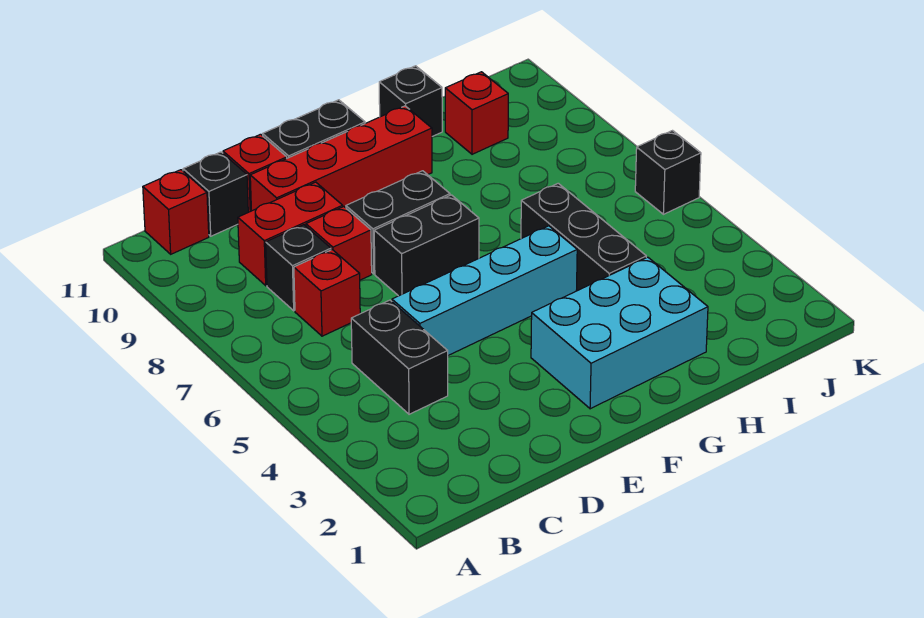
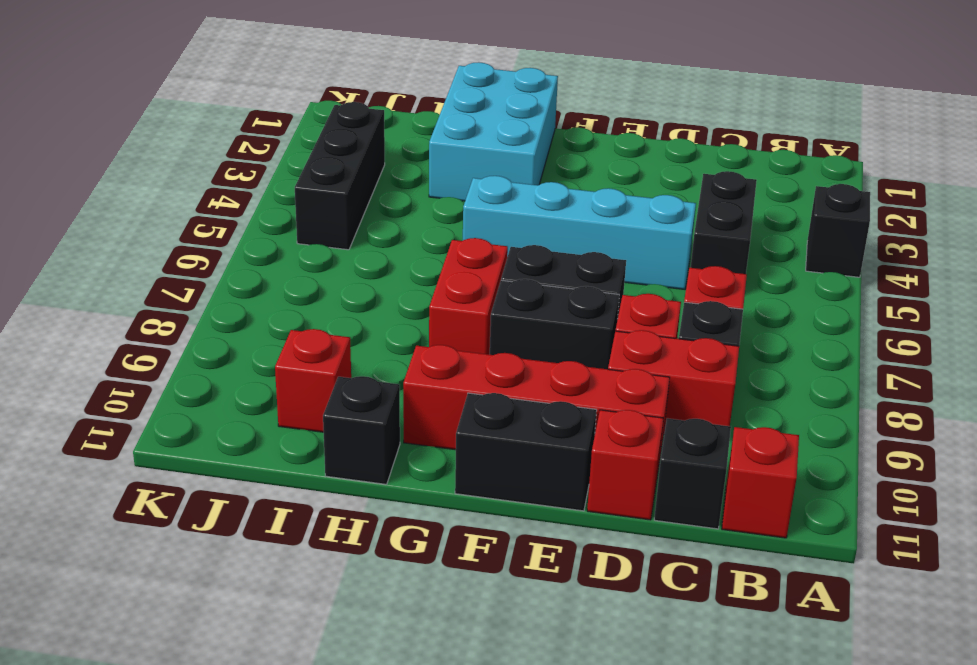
cyan 2x3 brick [531,257,708,409] -> cyan 2x3 brick turned to [429,62,558,201]
none -> red 1x2 brick [429,238,508,355]
black 1x3 brick [521,183,646,291] -> black 1x3 brick moved to [295,102,385,250]
black 1x1 brick [635,131,701,214] -> black 1x1 brick moved to [806,184,870,277]

